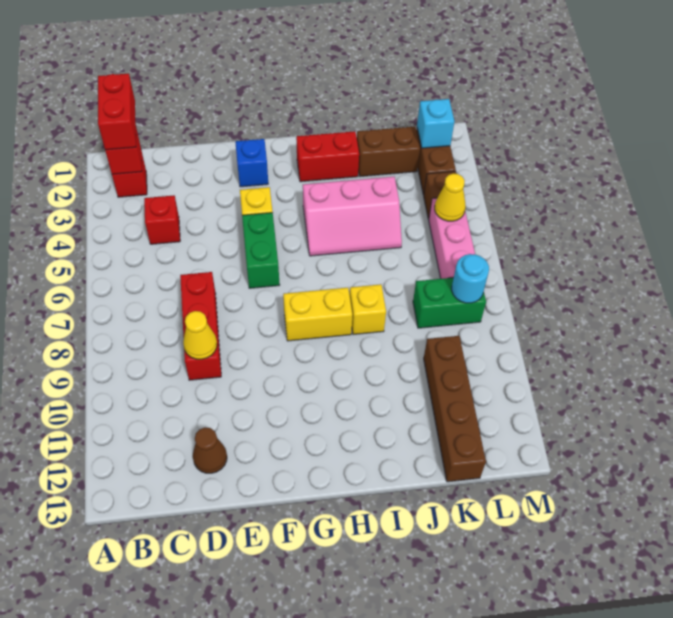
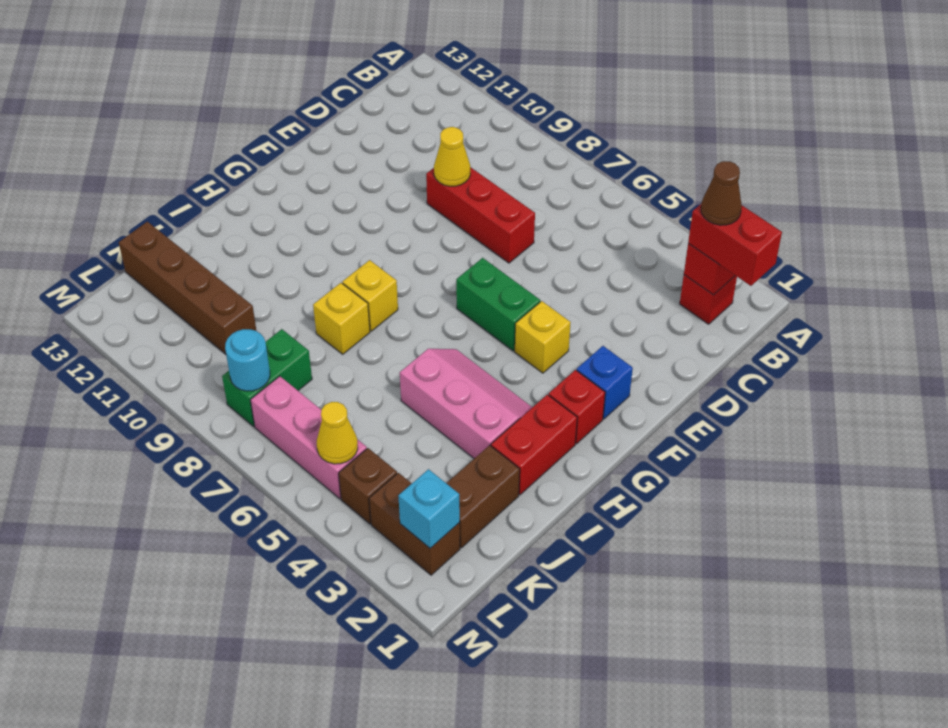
red 1x1 brick [144,195,180,244] -> red 1x1 brick moved to [549,370,605,444]
brown 1x1 cone [193,427,227,473] -> brown 1x1 cone moved to [701,161,742,225]
yellow 1x2 brick [283,288,352,341] -> yellow 1x1 brick [342,260,398,331]
pink 2x3 slope [303,177,402,256] -> pink 2x3 slope turned to [400,349,532,458]

